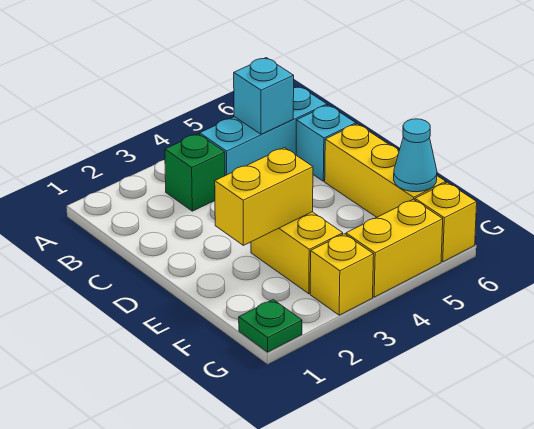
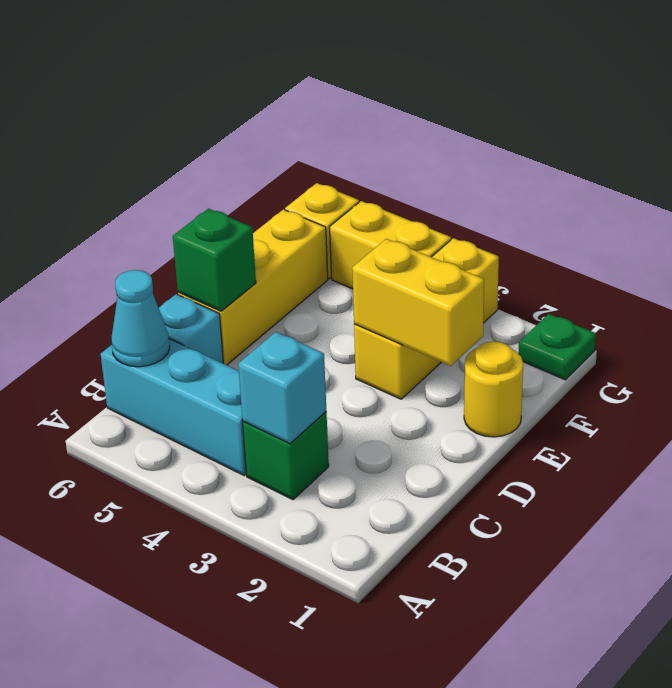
cyan 1x1 brick [234,58,294,134] -> cyan 1x1 brick moved to [238,332,326,444]
none -> green 1x1 brick [173,209,256,311]
none -> yellow 1x1 round brick [464,341,523,437]
cyan 1x1 cone [394,119,437,192] -> cyan 1x1 cone moved to [111,270,170,367]

